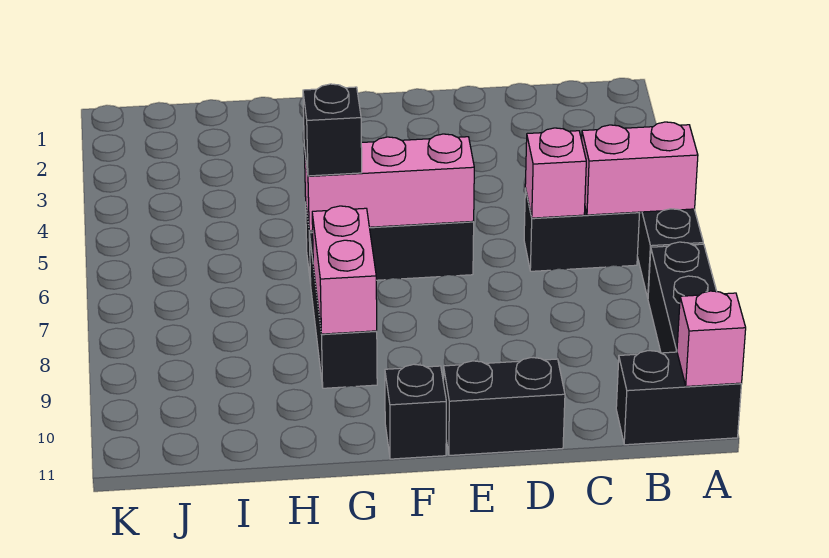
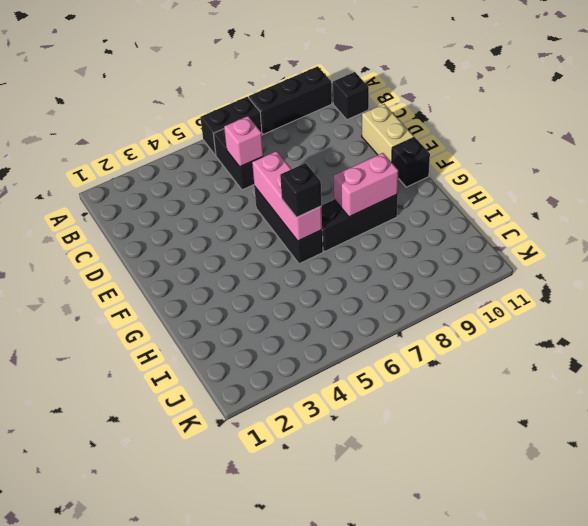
pink 1x2 brick [581,122,698,215] -> none
black 1x2 brick [616,351,742,445] -> black 1x1 brick [333,72,369,120]
pink 1x1 brick [677,291,746,386] -> none
black 1x2 brick [443,357,565,455] -> tan 1x2 brick [362,104,414,162]

